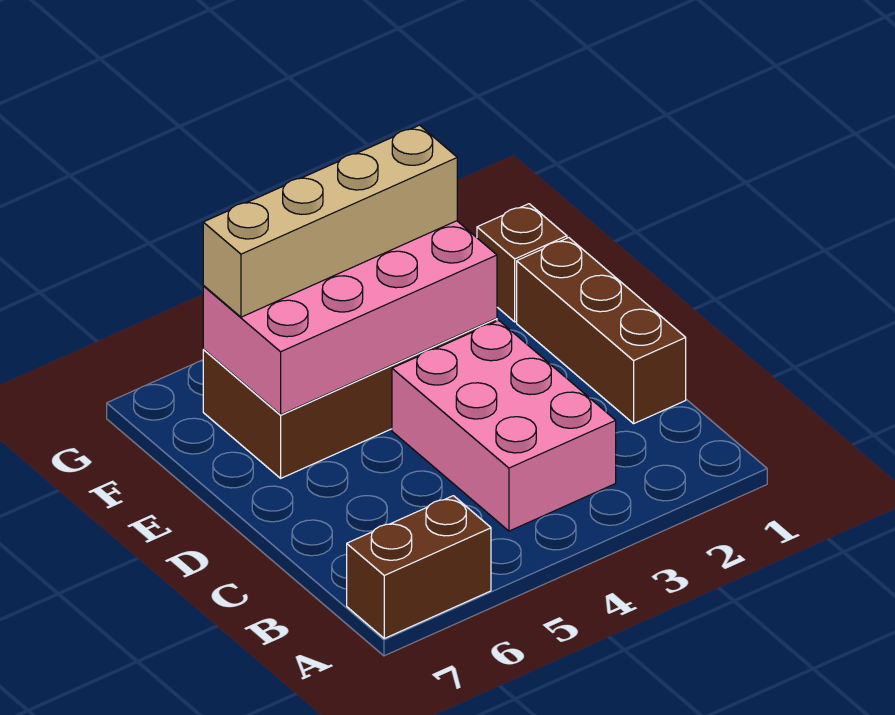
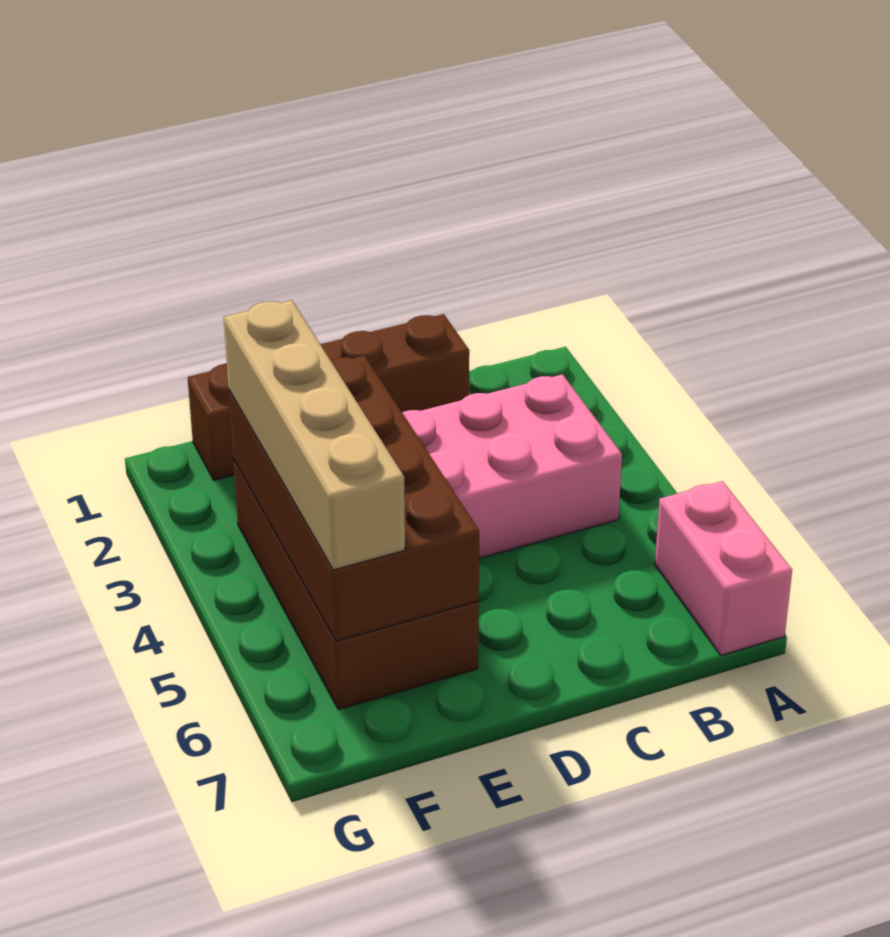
brown 1x2 brick [347,496,491,638] -> pink 1x2 brick [655,481,792,655]
pink 2x4 brick [203,221,497,415] -> brown 2x4 brick [229,356,479,641]

